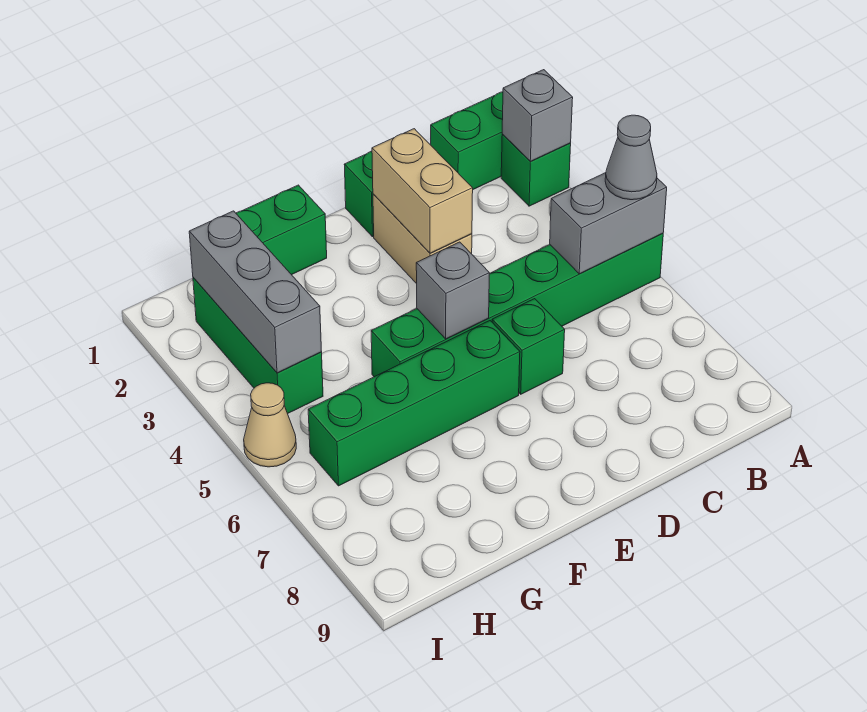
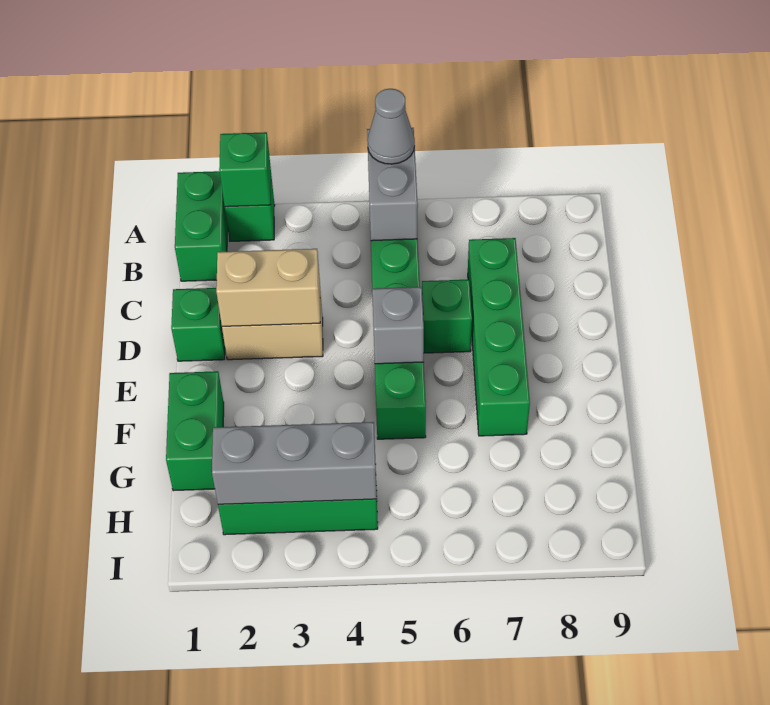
grey 1x1 brick [502,70,573,162] -> green 1x1 brick [219,132,271,207]
green 1x4 brick [308,321,520,486] -> green 1x4 brick moved to [468,238,530,436]
tan 1x1 cone [244,383,296,467] -> none

